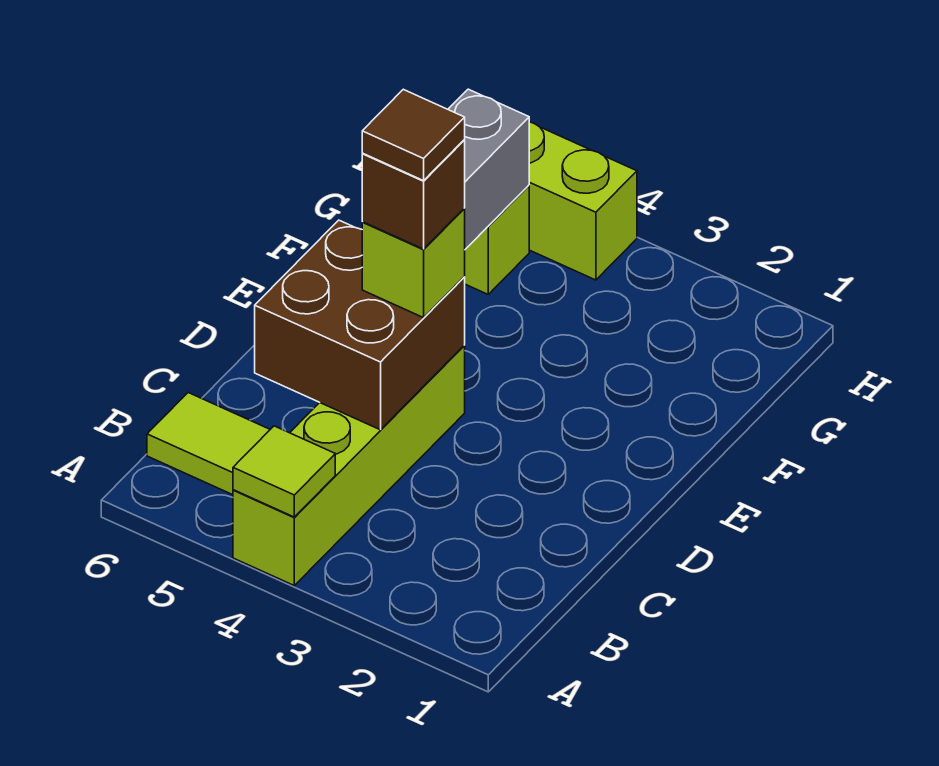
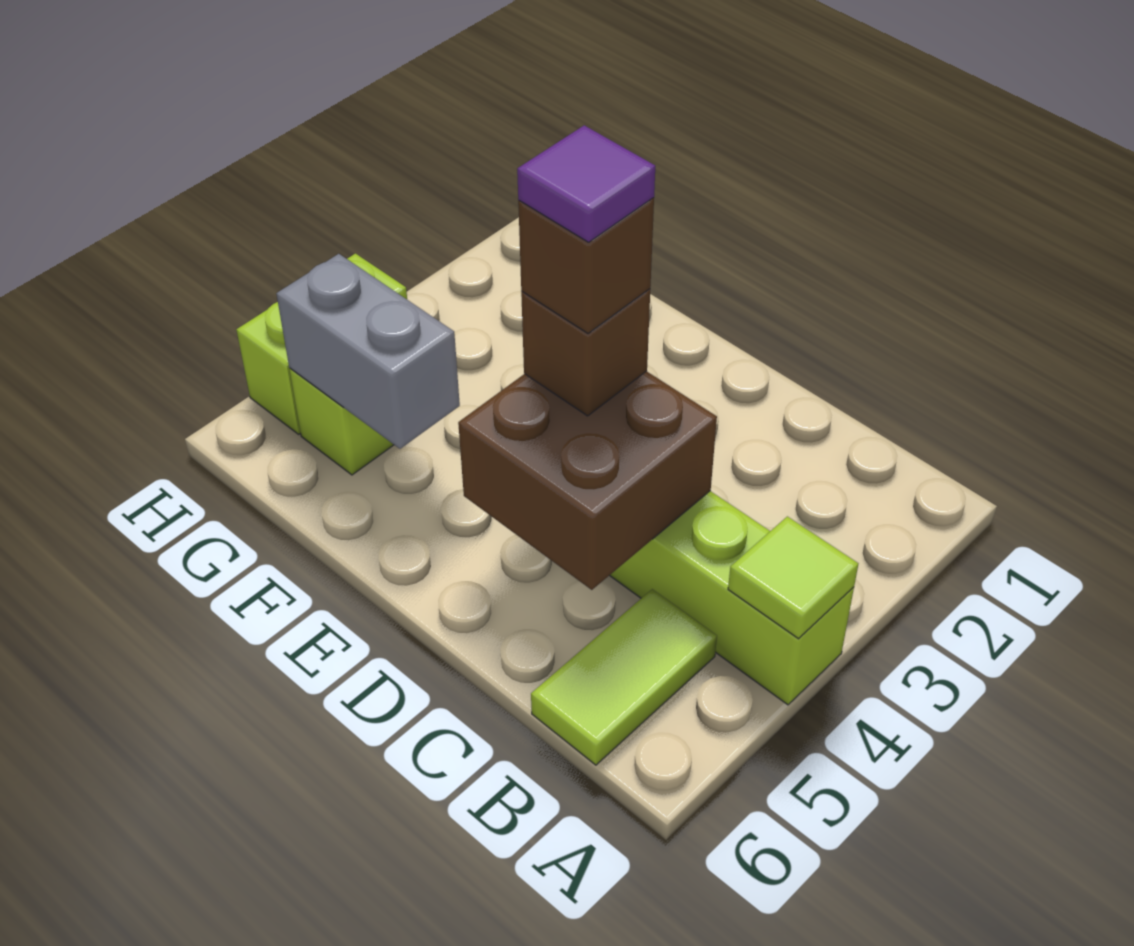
lime 1x1 brick [362,209,465,318] -> brown 1x1 brick [521,289,650,416]
brown 1x1 tile [362,89,465,181] -> purple 1x1 tile [517,125,655,242]

